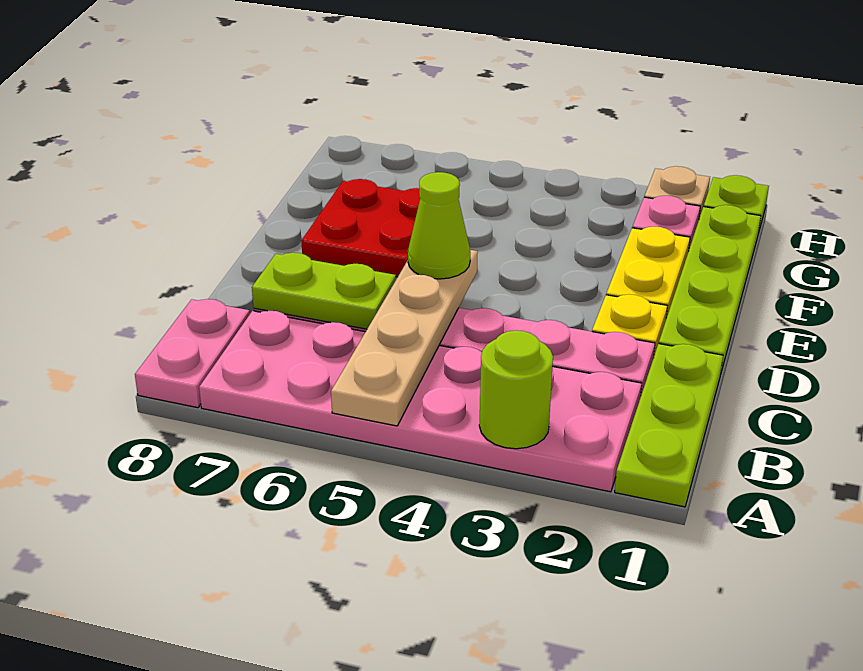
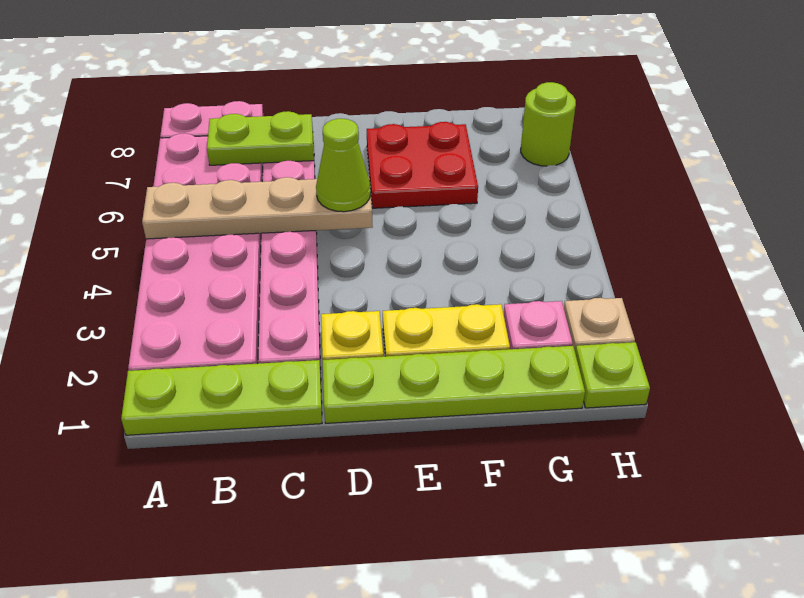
lime 1x1 round brick [479,330,553,449] -> lime 1x1 round brick moved to [521,82,576,166]
lime 1x2 plate [252,253,396,329] -> lime 1x2 plate turned to [207,111,314,165]

